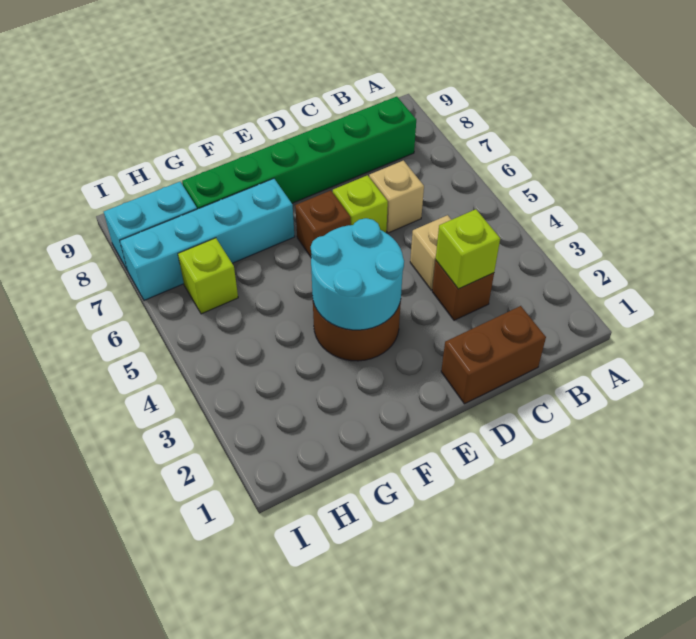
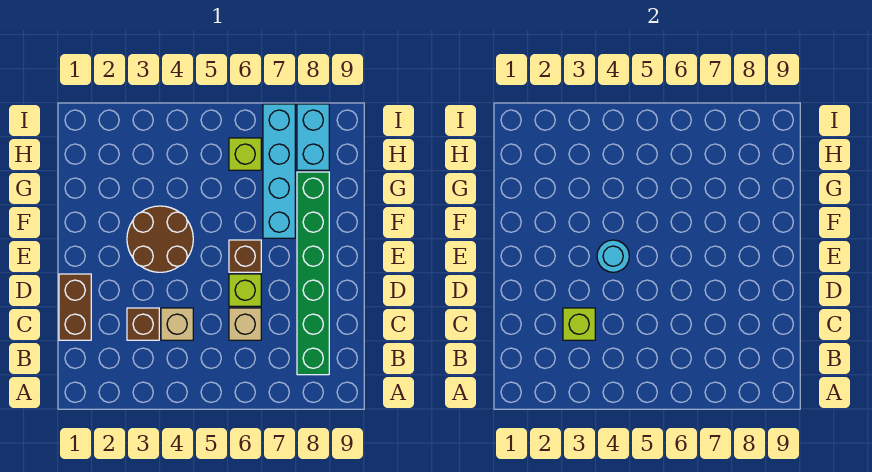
cyan 2x2 round brick [311,218,404,330] -> cyan 1x1 round brick [597,240,629,272]

